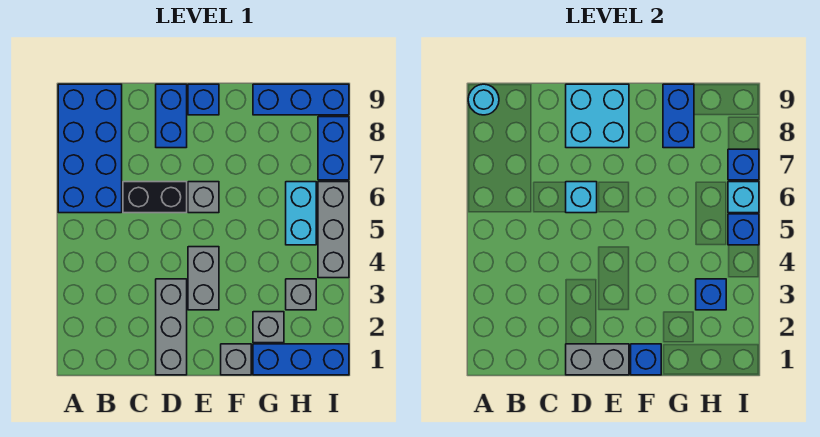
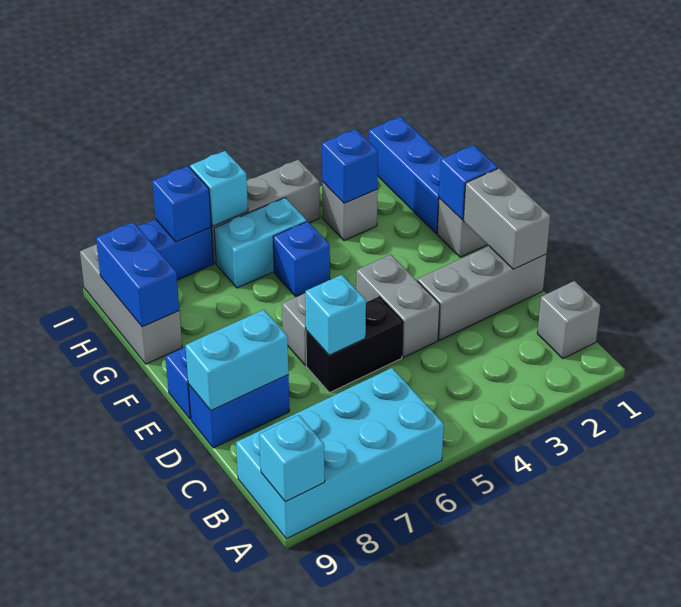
blue 2x4 brick [58,84,122,213] -> cyan 2x4 brick [236,368,444,539]
cyan 1x1 round brick [468,84,499,115] -> cyan 1x1 brick [259,415,325,502]
black 1x2 brick [123,182,187,213] -> black 1x2 brick turned to [306,297,403,393]
cyan 2x2 brick [566,84,629,148] -> cyan 1x2 brick [185,310,288,411]
grey 1x2 brick [188,247,219,310] -> grey 1x2 brick turned to [356,255,440,357]
grey 1x1 brick [253,312,284,343] -> grey 1x1 brick moved to [537,281,600,358]
blue 1x2 brick [663,84,694,148] -> blue 1x2 brick turned to [96,222,179,327]
blue 1x3 brick [253,84,349,115] -> grey 1x3 brick [80,244,182,364]
blue 1x1 brick [728,214,759,245] -> blue 1x1 brick moved to [273,221,330,297]

